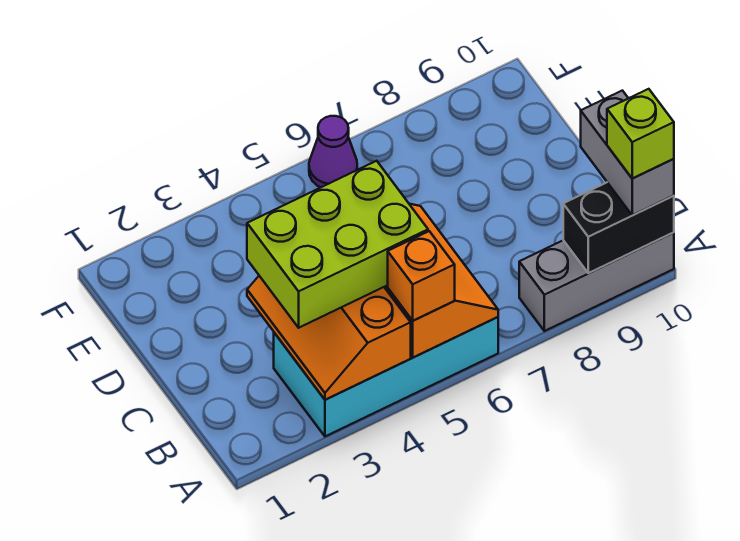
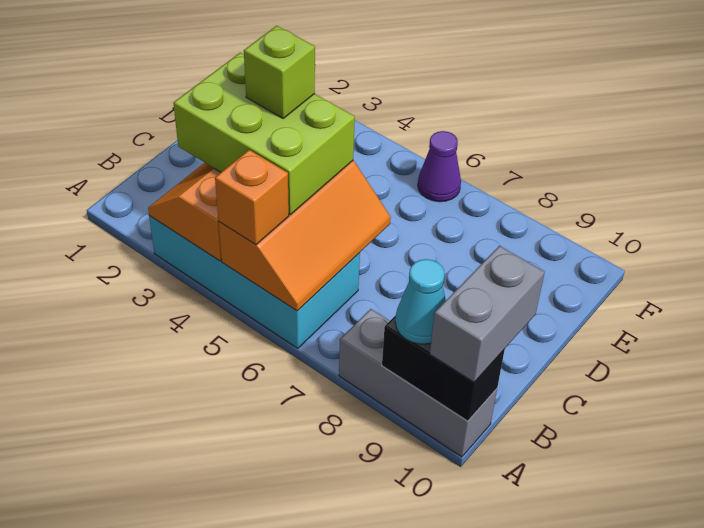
none -> cyan 1x1 cone [395,259,446,344]
lime 1x1 brick [607,89,674,178] -> lime 1x1 brick moved to [244,26,315,118]

